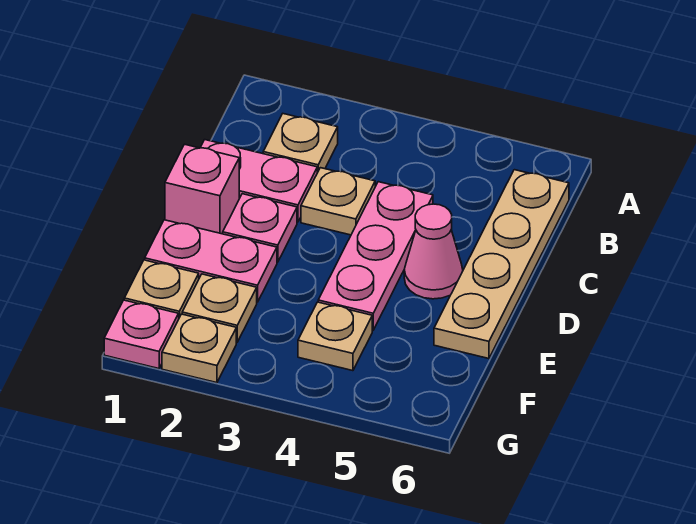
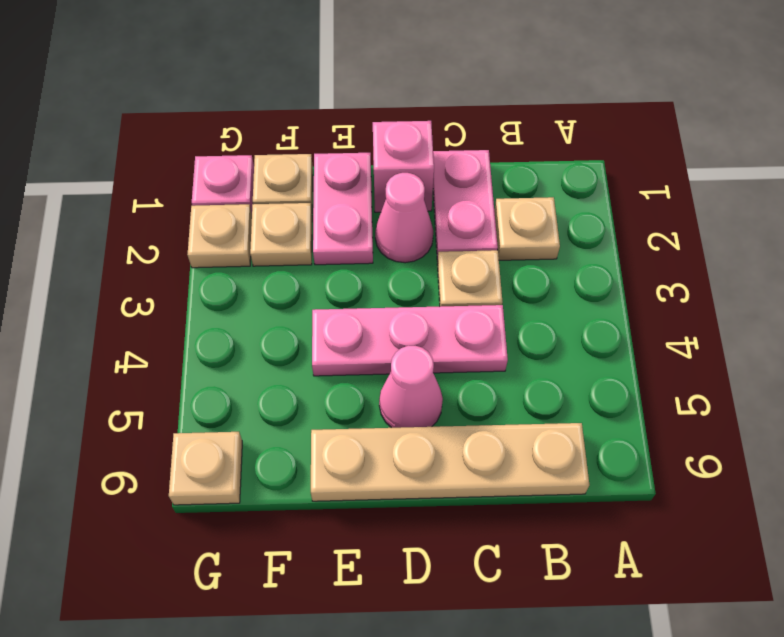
pink 1x1 plate [223,194,297,262] -> pink 1x1 cone [375,173,433,263]
tan 1x1 plate [298,302,372,371] -> tan 1x1 plate moved to [169,432,242,505]

